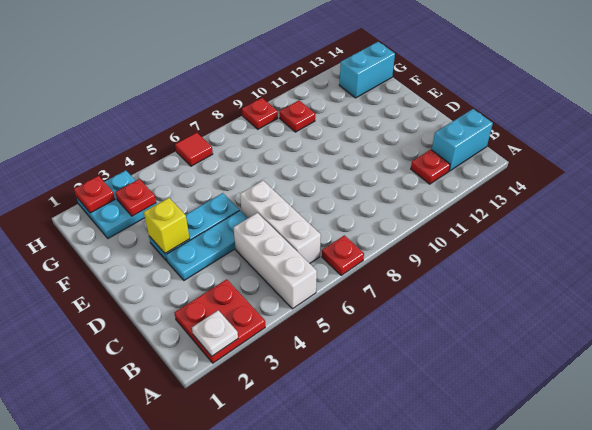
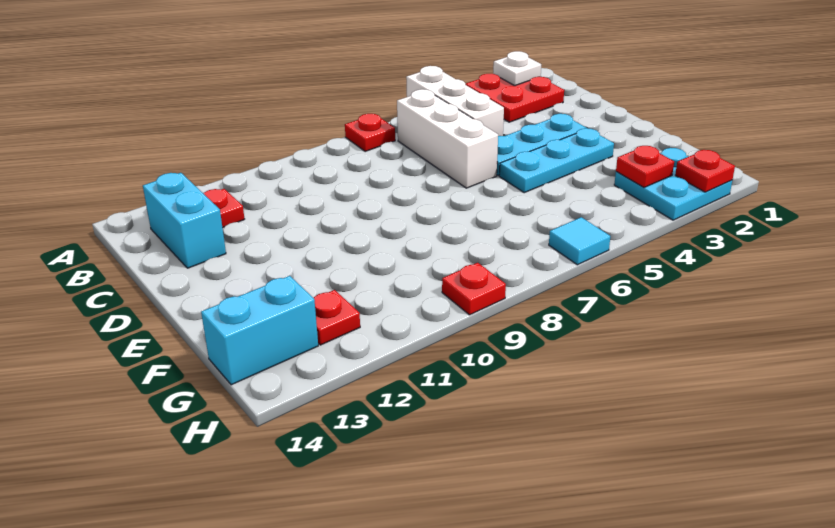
cyan 1x2 brick [432,109,493,171] -> cyan 1x2 brick turned to [143,173,226,268]
yellow 1x1 brick [144,198,190,253] -> none
red 1x1 plate [279,100,315,132] -> red 1x1 plate moved to [314,290,360,345]
red 1x1 tile [175,133,213,166] -> cyan 1x1 tile [549,217,610,265]

